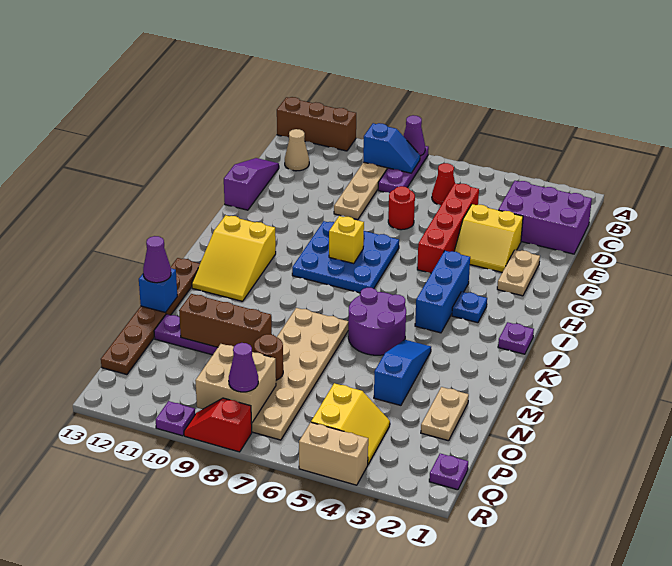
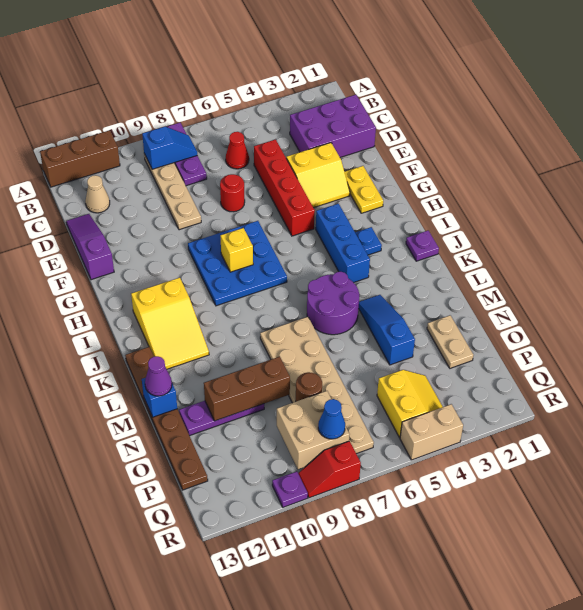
purple 1x1 cone [403,115,425,156] -> none
tan 1x2 plate [497,250,540,296] -> yellow 1x2 plate [345,166,383,213]
purple 1x1 plate [429,454,468,490] -> none
purple 1x1 cone [229,343,258,392] -> blue 1x1 cone [318,399,345,439]

